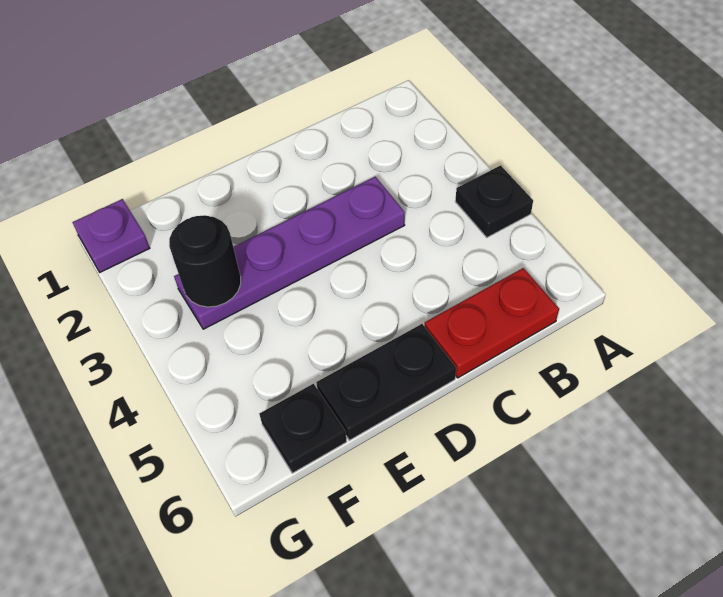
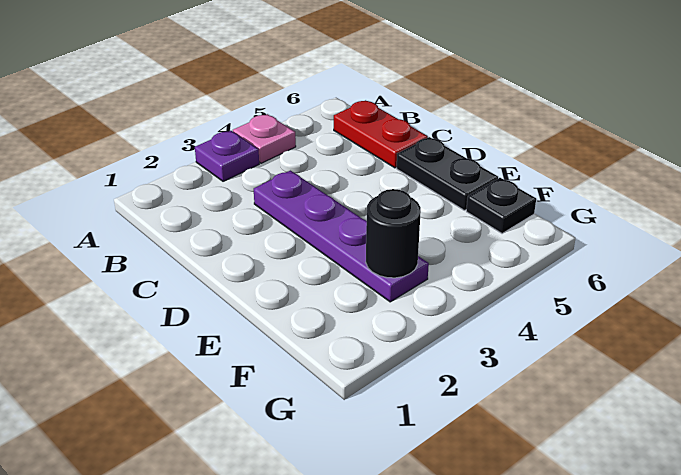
black 1x1 plate [455,165,533,237] -> pink 1x1 plate [233,114,296,163]
purple 1x1 plate [72,199,150,272] -> purple 1x1 plate moved to [195,131,259,181]

